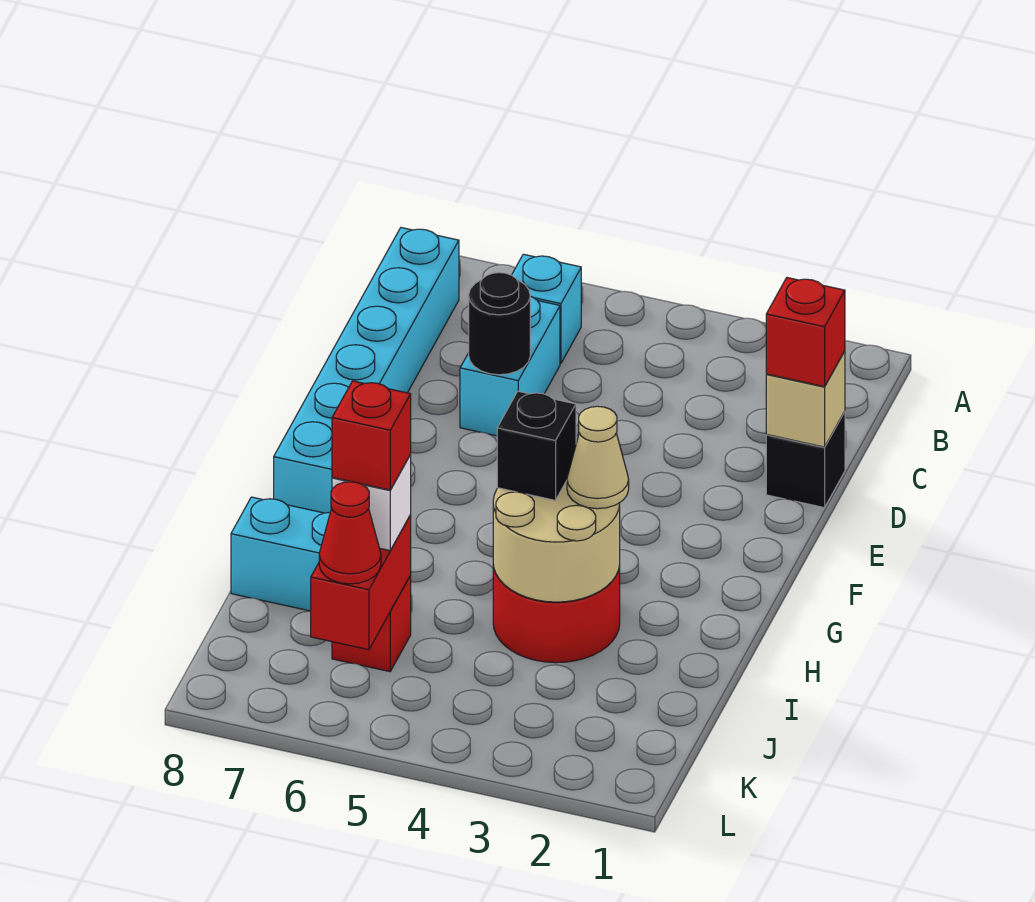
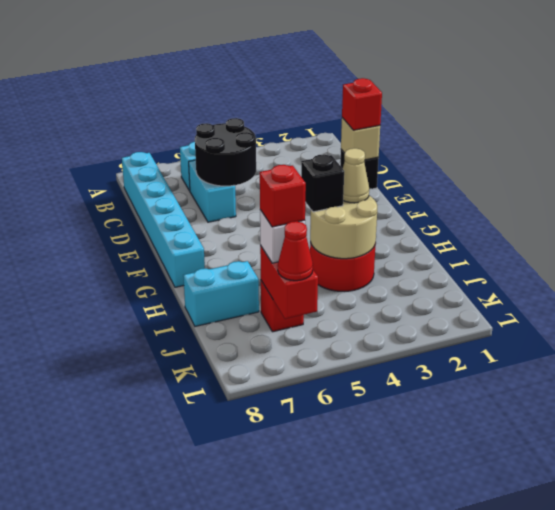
black 1x1 round brick [469,273,530,375] -> black 2x2 round brick [195,118,256,186]

